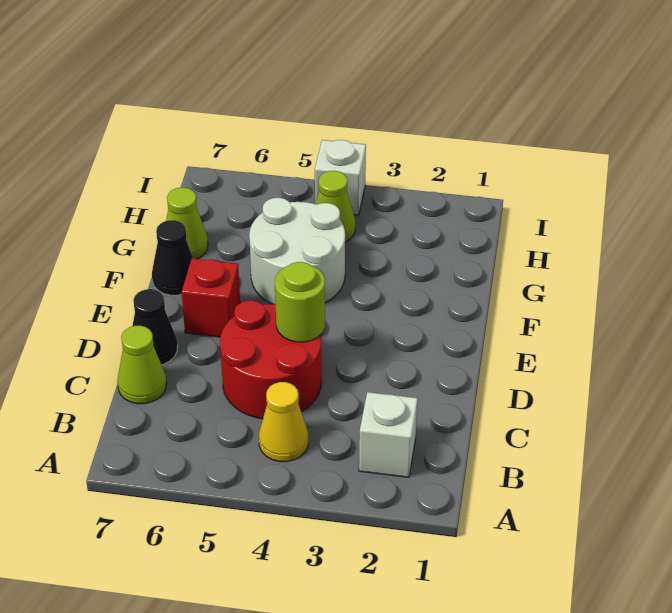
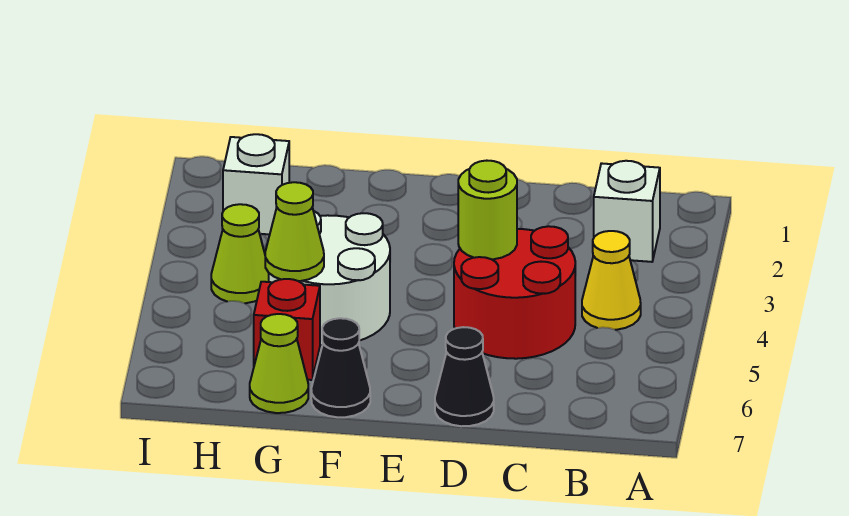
lime 1x1 cone [117,326,167,404] -> lime 1x1 cone moved to [265,182,324,281]
red 1x1 brick [182,258,240,337] -> red 1x1 brick moved to [254,279,320,380]
white 1x1 brick [315,140,366,215] -> white 1x1 brick moved to [223,134,289,234]

